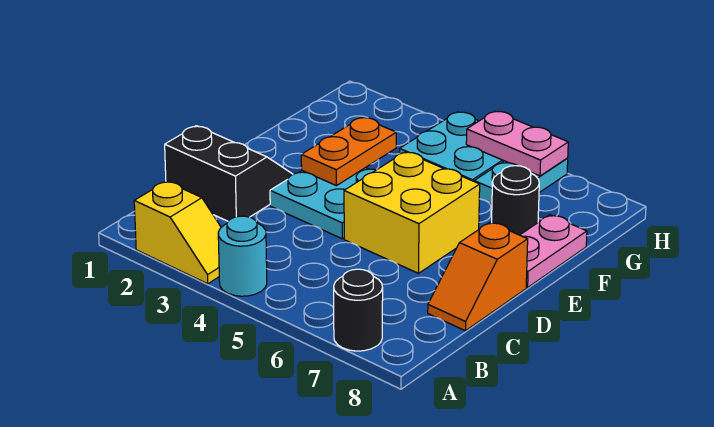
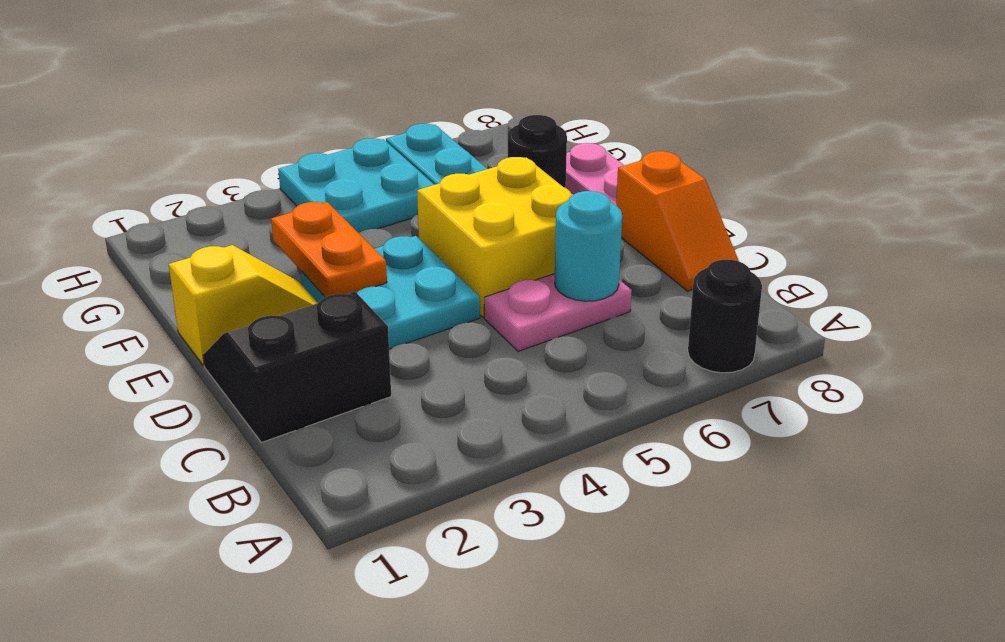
yellow 1x2 slope [134,181,221,284] -> yellow 1x2 slope moved to [169,245,318,366]
cyan 1x1 round brick [218,216,267,296] -> cyan 1x1 round brick moved to [555,191,622,301]
pink 1x2 plate [466,111,568,176] -> pink 1x2 plate moved to [484,274,632,351]

